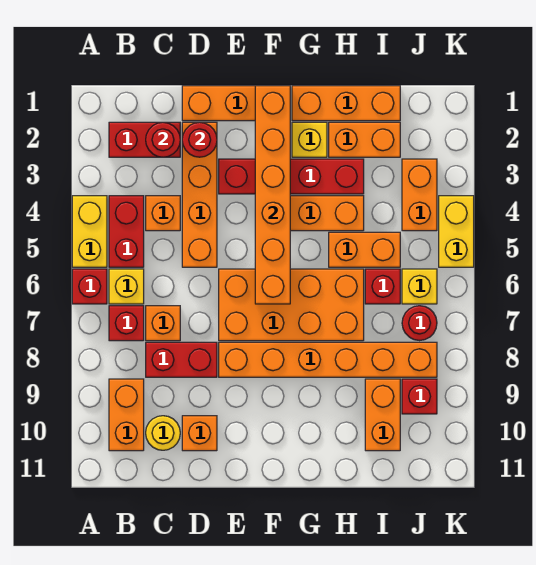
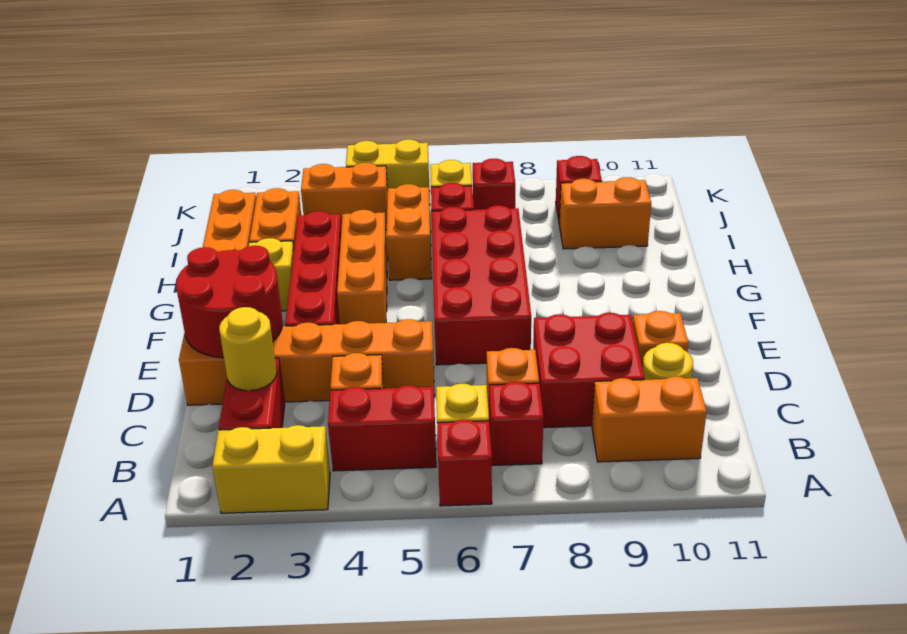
yellow 1x2 brick [72,196,107,267] -> yellow 1x2 brick moved to [212,425,330,513]
red 1x1 round brick [146,122,180,157] -> yellow 1x1 round brick [219,307,277,391]
red 1x2 brick [146,342,217,377] -> red 2x2 brick [533,313,645,428]
red 1x1 round brick [182,122,217,157] -> red 2x2 round brick [176,246,283,358]
orange 2x4 brick [219,269,364,341] -> red 2x4 brick [432,205,531,365]
orange 1x6 brick [219,342,437,377] -> none
orange 1x6 brick [255,86,290,304] -> none
red 1x1 round brick [402,306,437,341] -> red 1x1 brick [473,159,515,210]

